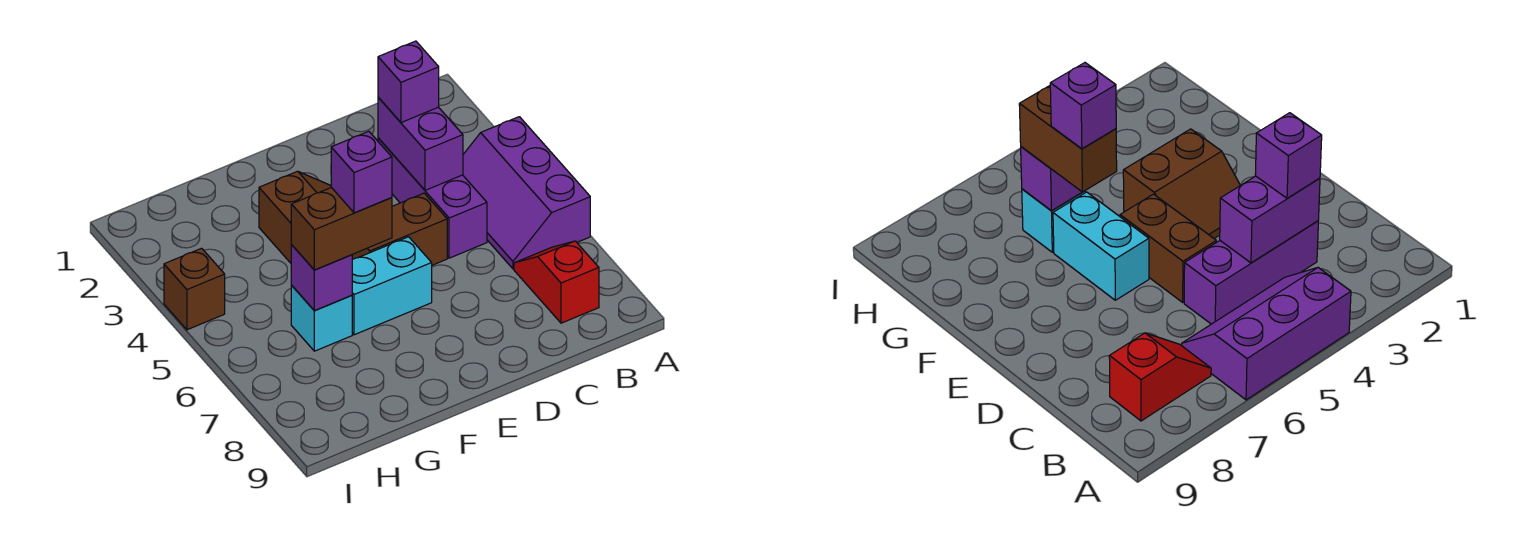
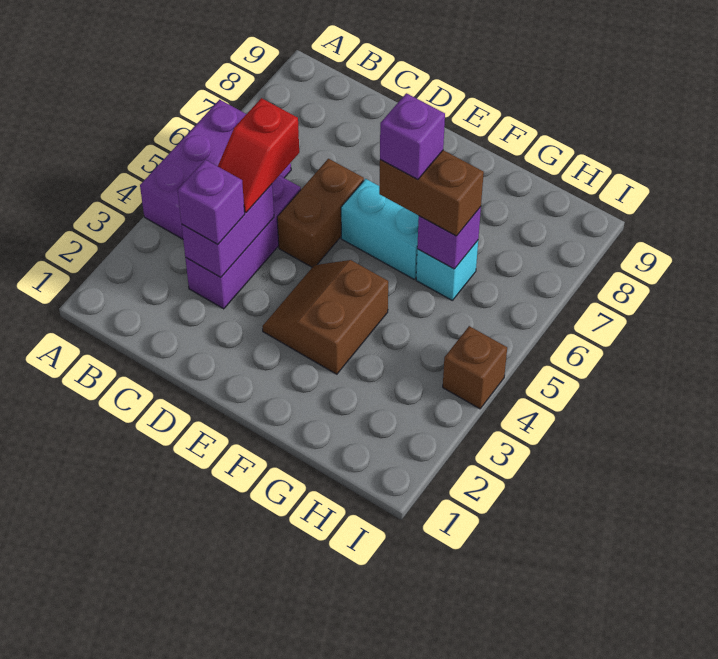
red 1x2 slope [514,241,599,323] -> red 1x2 slope moved to [218,98,299,213]
brown 1x2 brick [352,193,447,265] -> brown 1x2 brick turned to [277,159,364,267]

